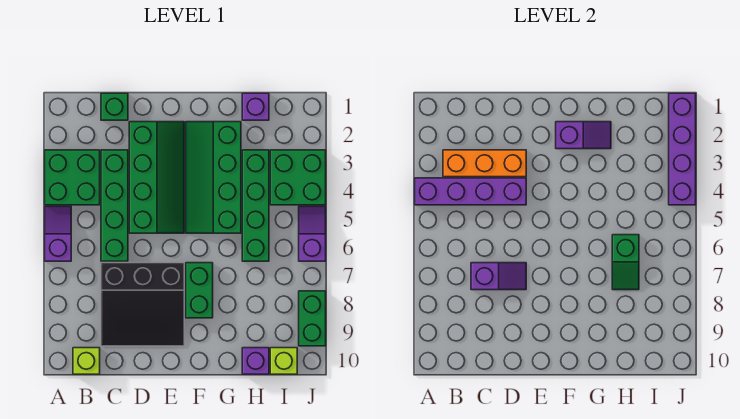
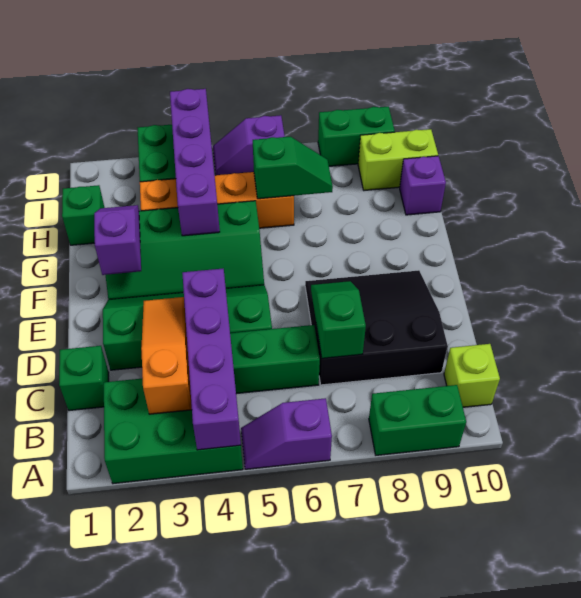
green 2x2 brick [45,150,100,205] -> green 2x3 brick [104,378,243,484]
orange 1x3 brick [443,150,526,177] -> orange 1x3 slope [141,297,192,414]
black 3x3 slope [101,263,184,346] -> black 3x3 slope turned to [305,270,448,385]
purple 1x2 slope [471,263,526,290] -> green 1x2 slope [311,281,366,358]
green 1x2 brick [186,263,213,318] -> green 1x2 brick moved to [369,385,466,455]
purple 1x1 brick [242,93,269,120] -> green 1x1 brick [62,185,105,245]
green 1x4 brick [242,150,269,261] -> orange 1x4 brick [140,172,294,228]
lime 1x1 brick [270,348,297,374] -> lime 1x2 brick [358,129,438,190]
purple 1x4 brick [669,93,696,205] -> purple 1x4 brick turned to [170,89,220,236]

